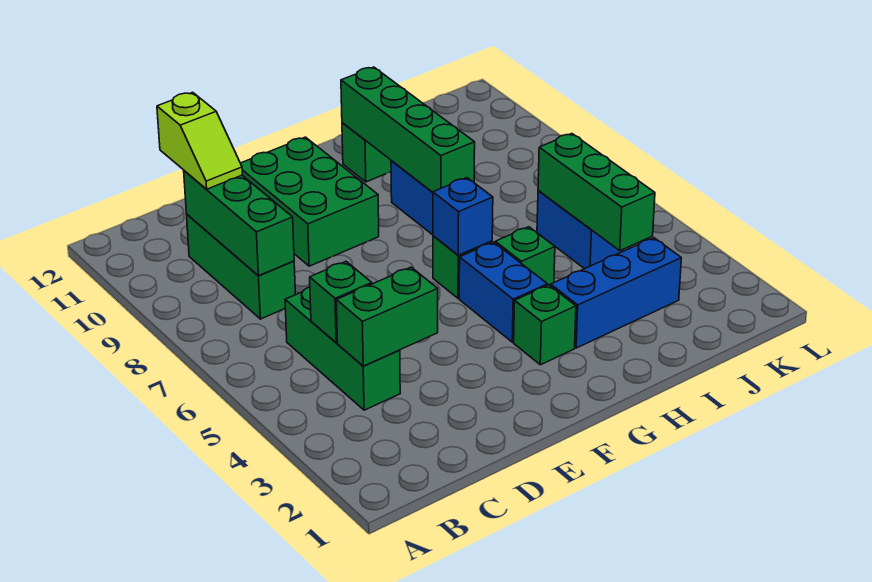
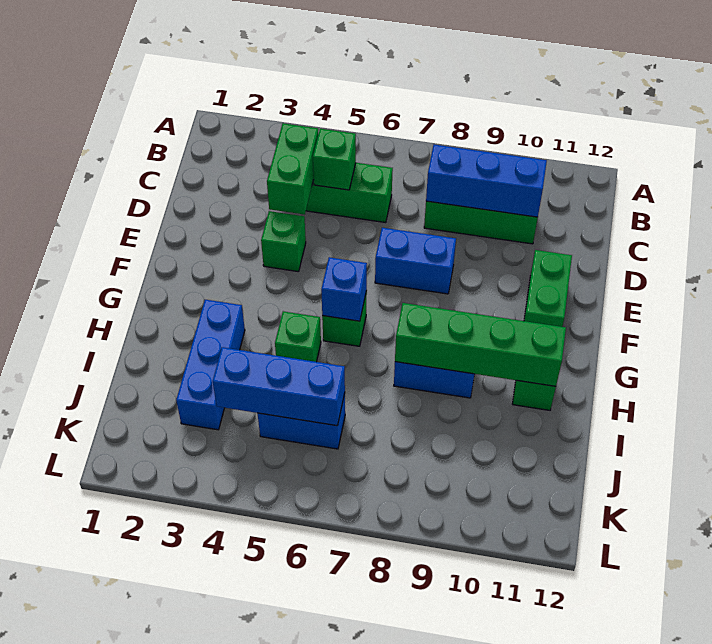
green 1x3 brick [184,171,294,276] -> blue 1x3 brick [426,145,547,217]
lime 1x2 slope [157,92,242,189] -> none
green 2x3 brick [241,137,379,266] -> green 1x2 brick [524,250,572,327]
green 1x1 brick [514,285,576,365] -> green 1x1 brick moved to [261,211,306,272]
blue 1x2 brick [459,242,548,342] -> blue 1x2 brick moved to [375,228,456,294]
green 1x3 brick [538,134,655,251] -> blue 1x3 brick [213,347,345,426]

